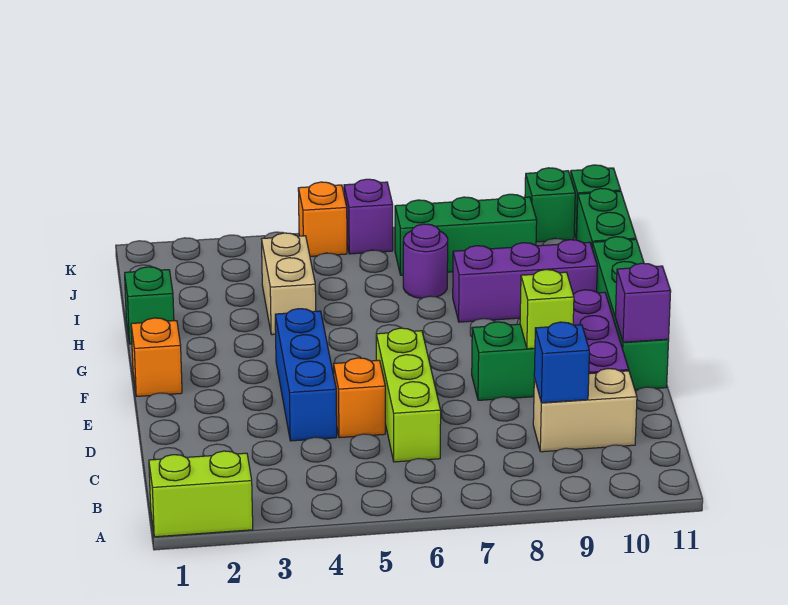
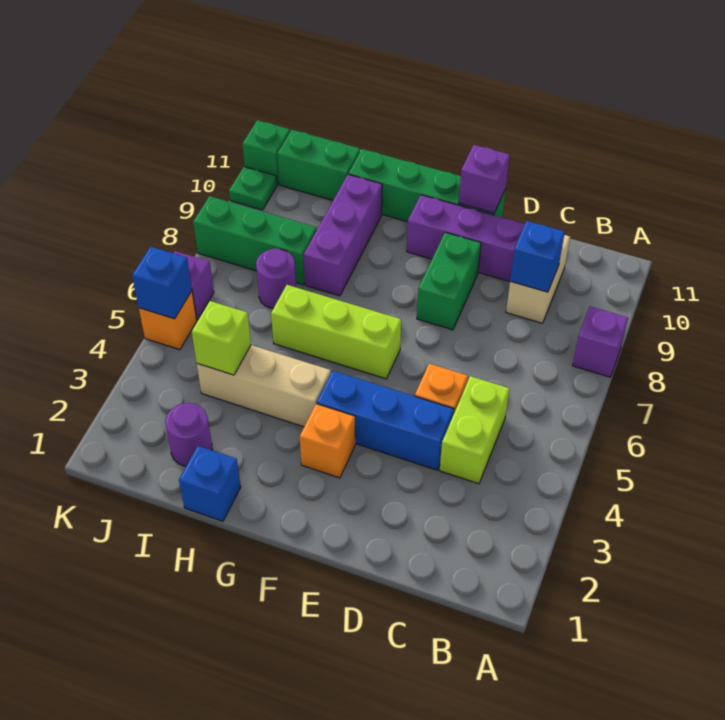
lime 1x2 brick [149,451,253,537] -> lime 1x2 brick moved to [440,376,510,484]
none -> purple 1x1 brick [573,307,628,377]
lime 1x3 brick [376,328,441,462] -> lime 1x3 brick moved to [271,285,401,379]
lime 1x1 brick [520,270,574,349] -> lime 1x1 brick moved to [192,301,251,375]
orange 1x1 brick [131,318,182,396] -> orange 1x1 brick moved to [300,404,355,478]
green 1x1 brick [125,267,174,344] -> blue 1x1 brick [179,446,241,521]
tan 1x2 brick [262,233,316,335] -> tan 1x3 brick [197,345,331,427]
none -> purple 1x1 round brick [165,403,212,466]
green 1x3 brick [395,194,537,275] -> green 1x3 brick turned to [193,196,317,285]
none -> blue 1x1 brick [132,247,192,319]
green 1x1 brick [525,168,575,242] -> green 1x1 plate [229,167,277,210]

